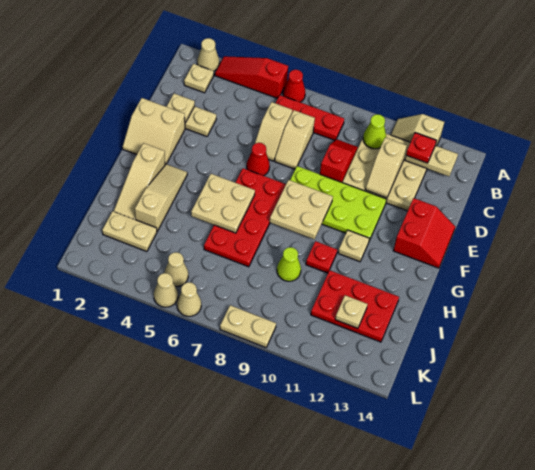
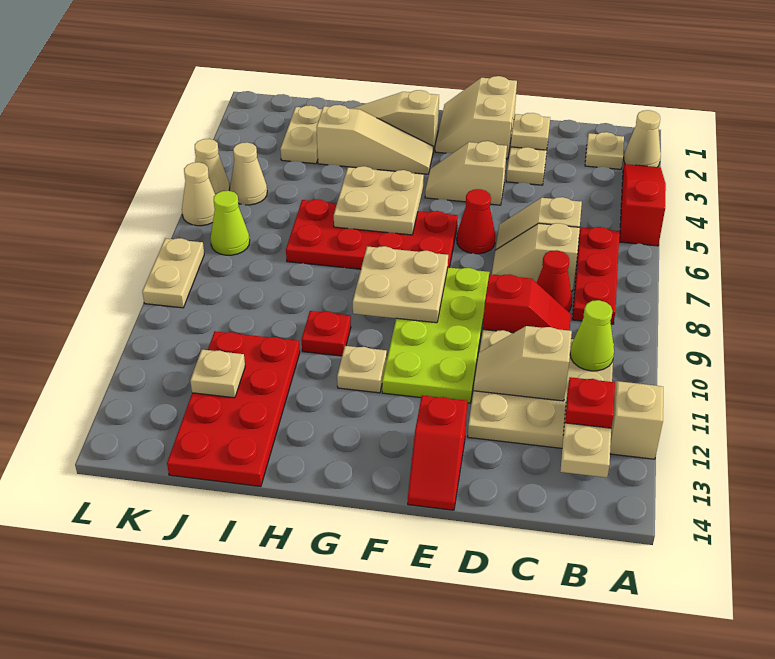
red 1x1 cone [283,70,305,102] -> red 1x1 cone moved to [537,250,572,312]
none -> tan 1x2 slope [425,141,507,205]
red 2x2 slope [393,198,455,268] -> red 1x2 slope [408,395,467,510]
lime 1x1 cone [277,247,301,281] -> lime 1x1 cone moved to [210,191,250,255]
red 2x3 plate [311,270,399,342] -> red 2x4 plate [167,331,300,487]

